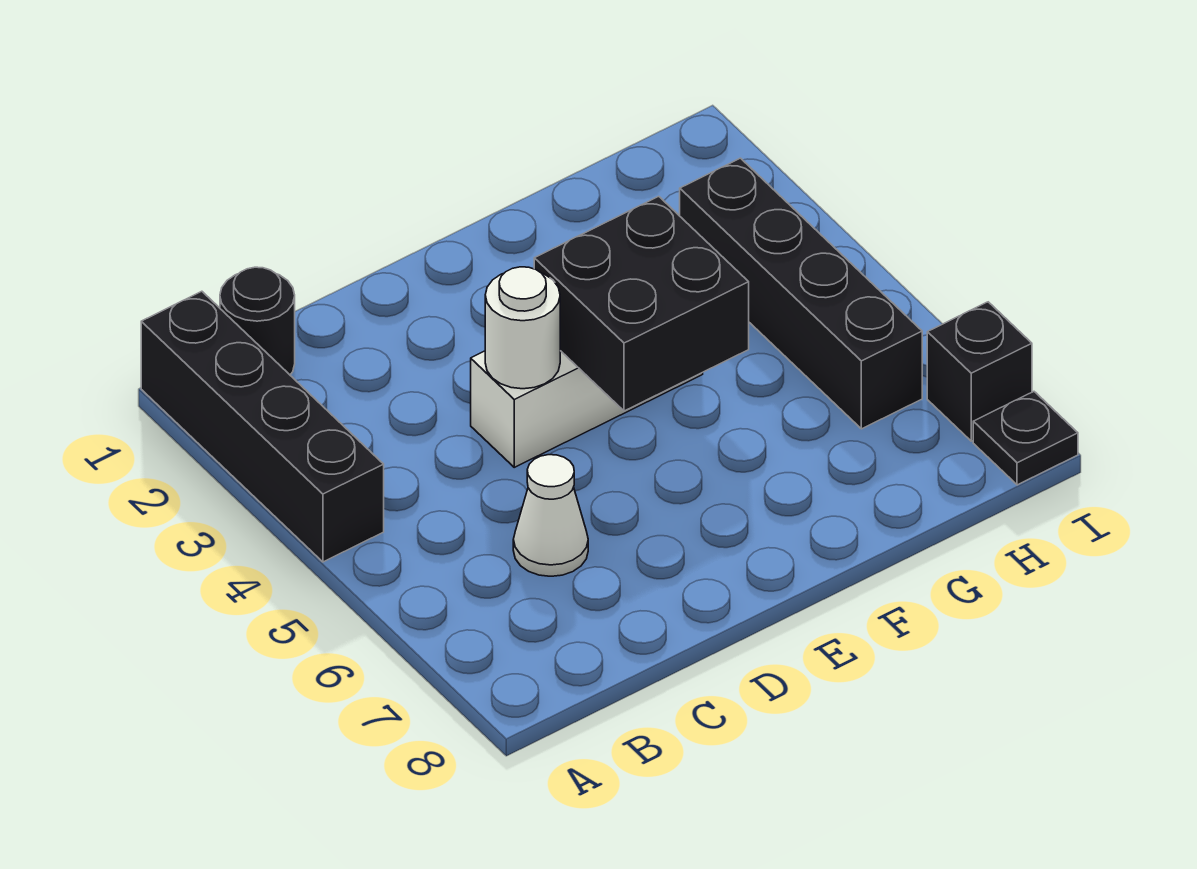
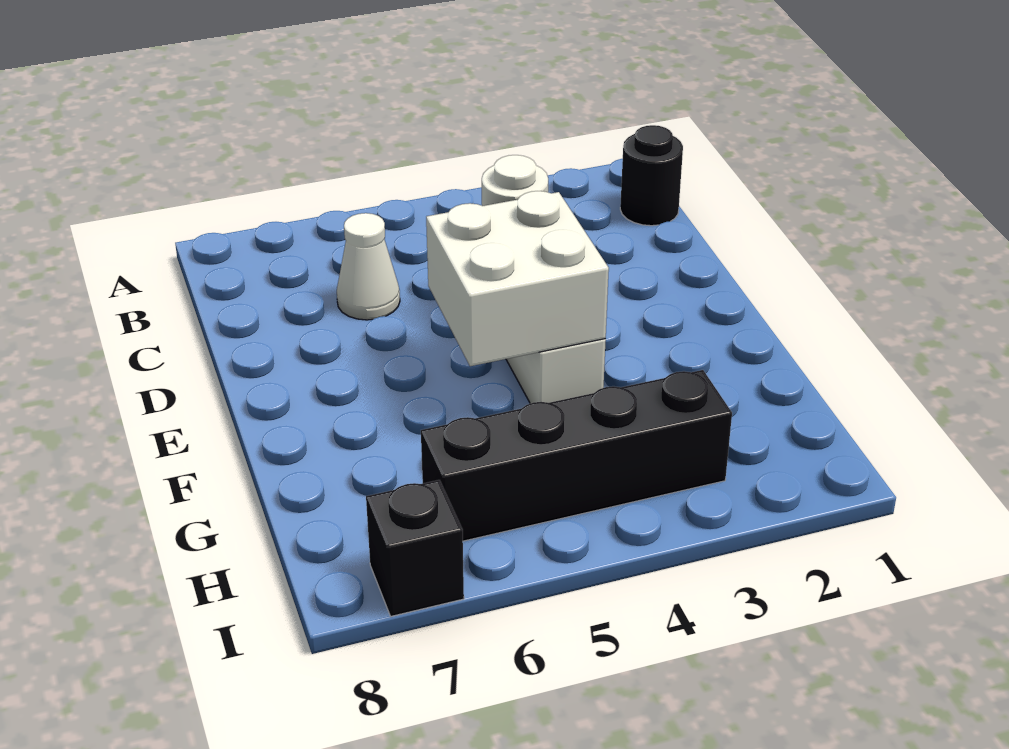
black 1x4 brick [141,291,384,562] -> none
black 2x2 brick [534,196,749,411] -> white 2x2 brick [426,191,609,366]
black 1x1 plate [973,392,1078,485] -> none

